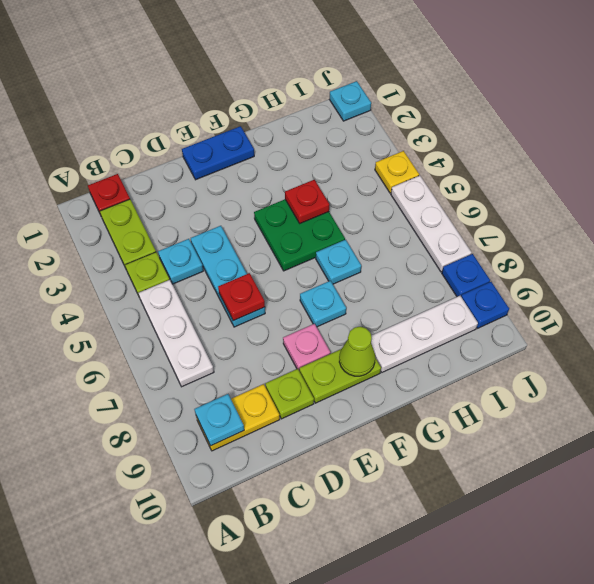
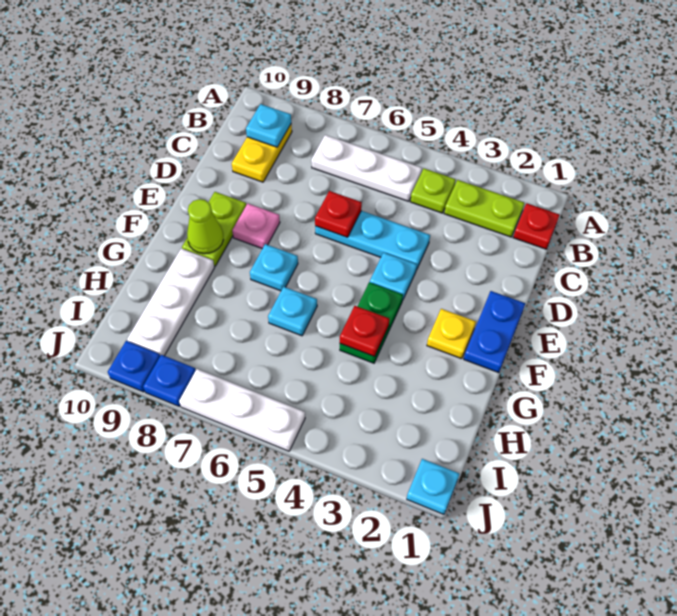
cyan 1x1 plate [158,239,203,284] -> cyan 1x1 plate moved to [370,252,417,299]
lime 1x1 plate [266,369,314,419] -> none
green 2x2 plate [254,199,345,271] -> green 1x2 plate [340,282,403,363]
yellow 1x1 plate [375,151,419,193] -> yellow 1x1 plate moved to [427,309,476,359]

